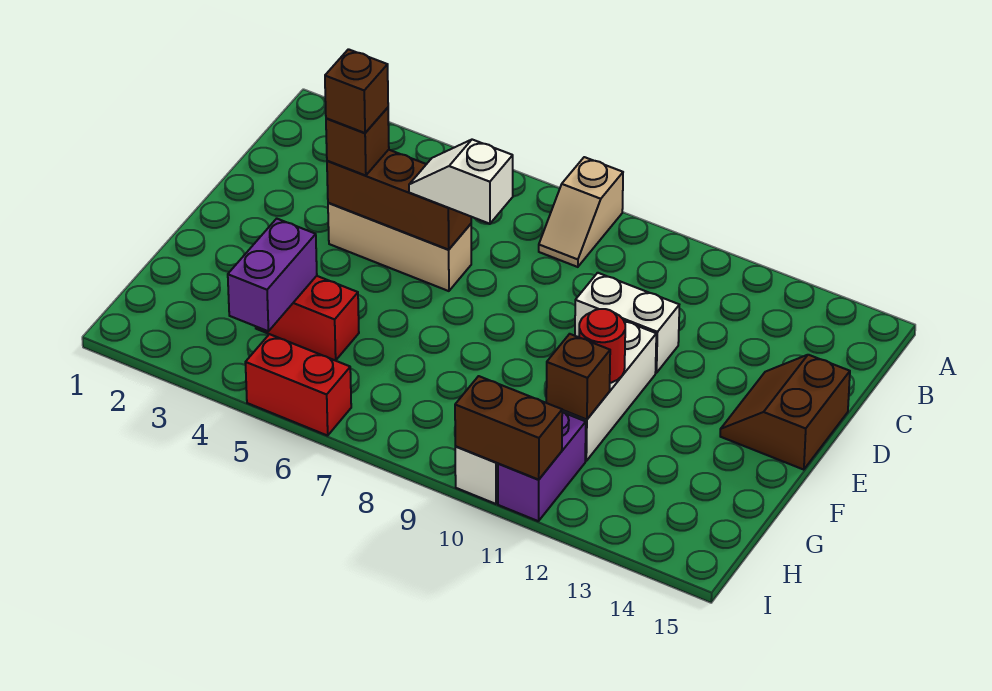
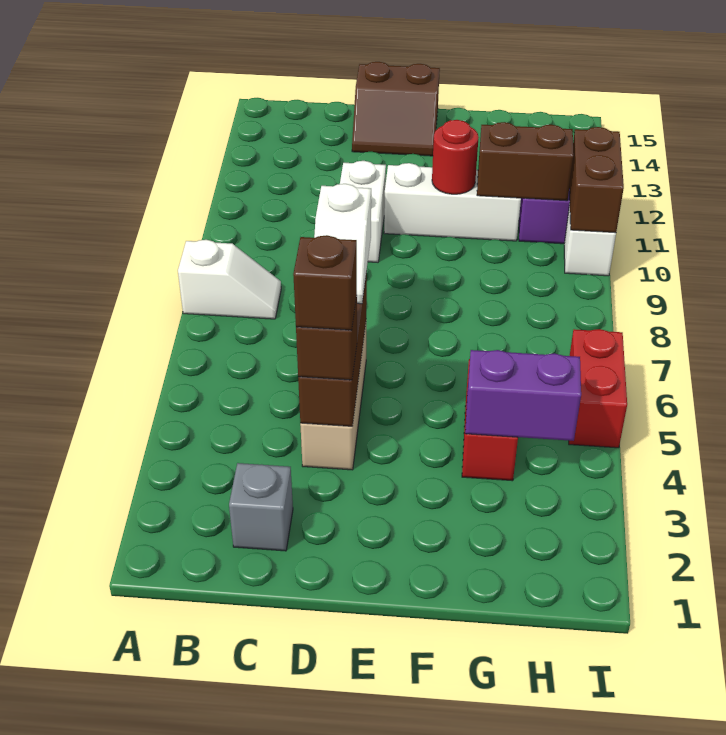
tan 1x2 slope [539,157,623,267] -> white 1x2 slope [178,240,281,319]
none -> grey 1x1 brick [229,463,293,551]
brown 1x1 brick [546,334,610,419] -> brown 1x2 brick [477,122,573,201]

